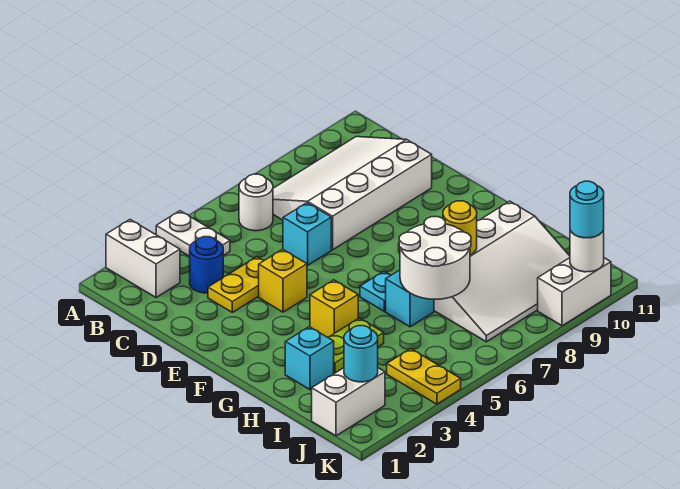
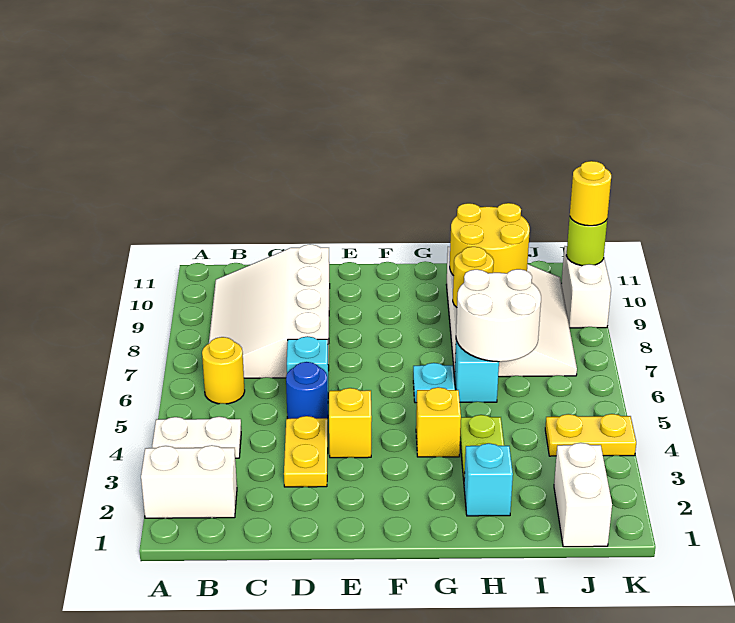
white 1x1 round brick [239,174,273,231] -> yellow 1x1 round brick [202,337,245,404]
blue 1x1 round brick [190,237,223,293] -> blue 1x1 round brick moved to [286,362,328,419]
none -> yellow 2x2 round brick [450,203,530,276]
cyan 1x1 round brick [344,326,378,382] -> none
white 1x1 round brick [570,230,604,272] -> lime 1x1 round brick [566,217,607,266]
cyan 1x1 round brick [570,181,604,238] -> yellow 1x1 round brick [570,161,611,226]

